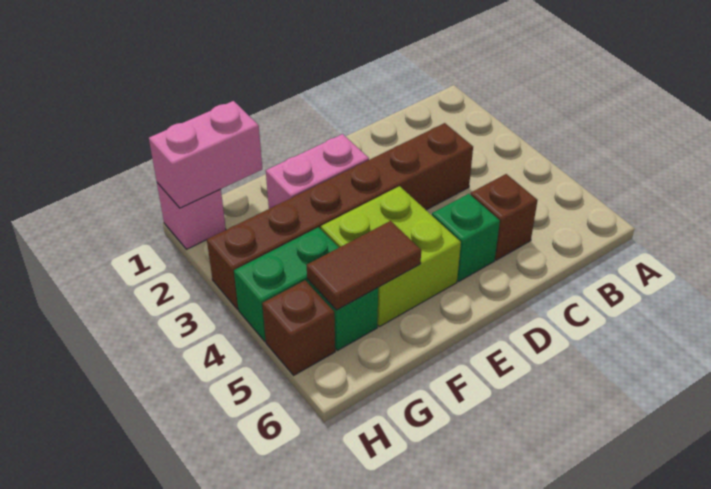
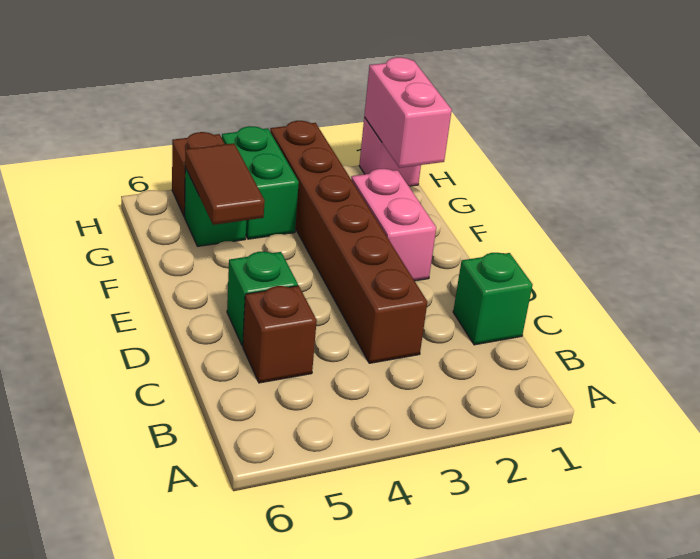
none -> green 1x1 brick [453,253,533,345]
lime 2x2 brick [321,186,461,327] -> none

